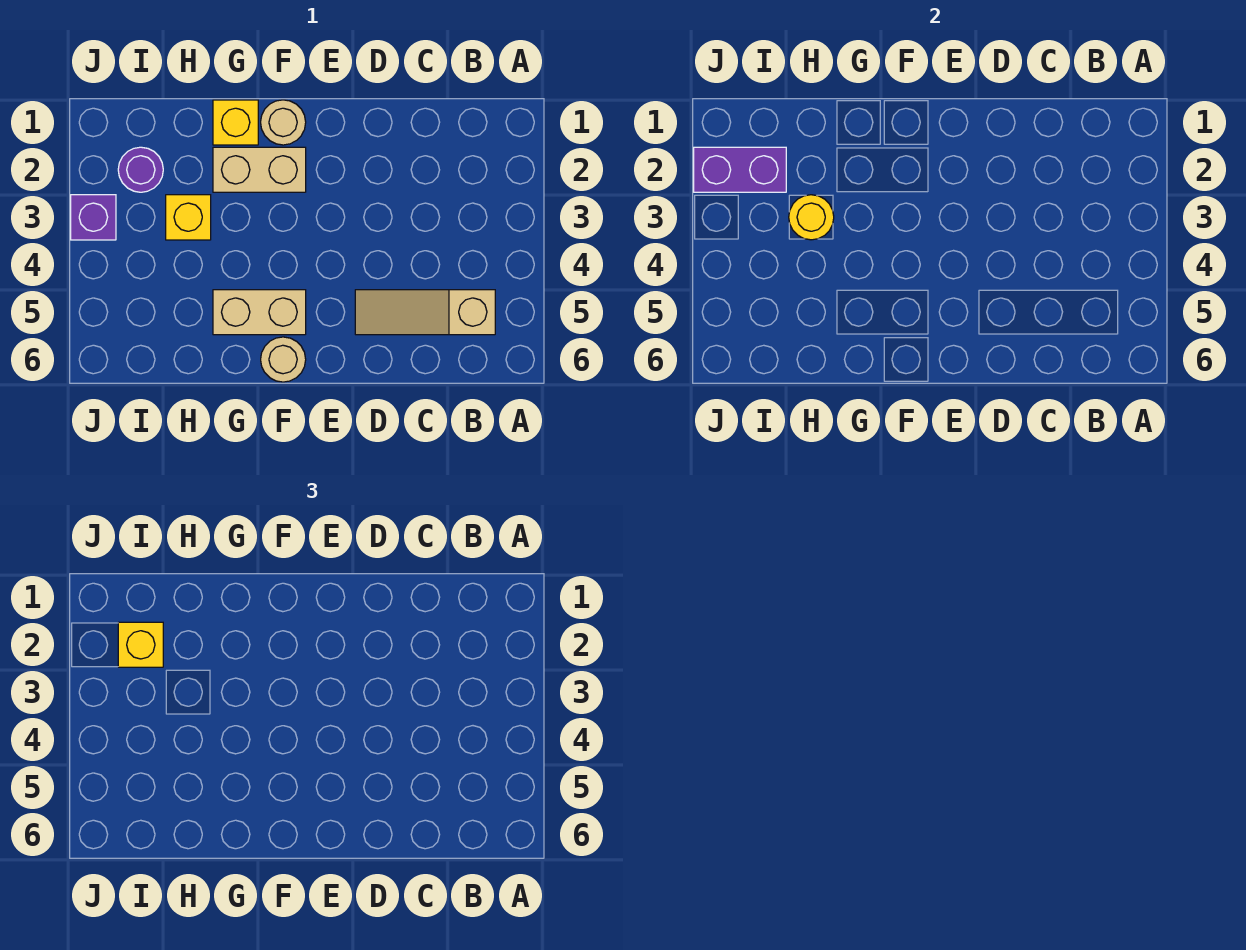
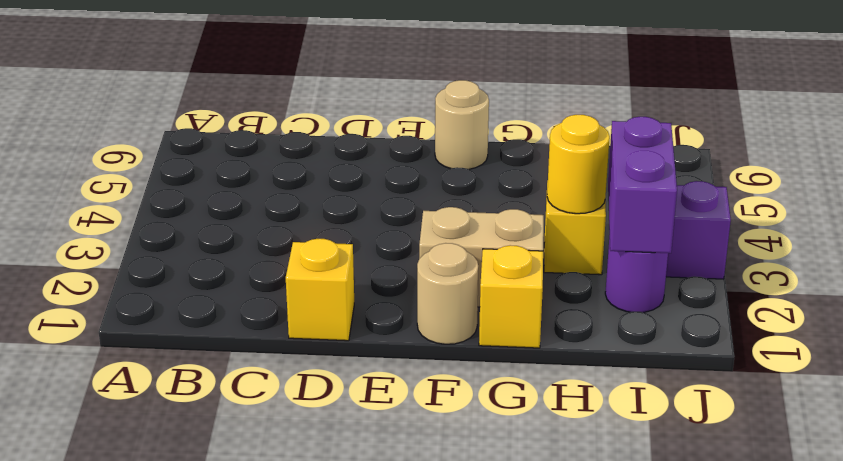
tan 1x3 slope [355,290,495,335] -> none
tan 1x2 brick [213,290,306,335] -> none
purple 1x2 brick [694,147,786,192] -> purple 1x2 brick turned to [608,117,677,253]
yellow 1x1 brick [118,622,163,667] -> yellow 1x1 brick moved to [286,239,354,341]

